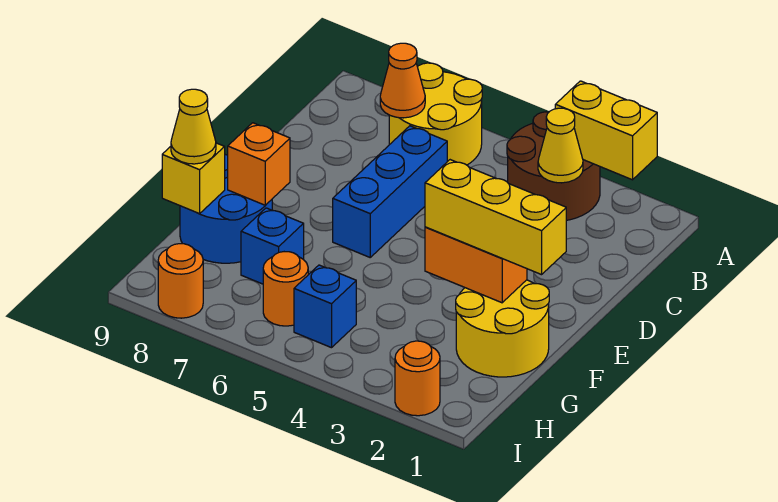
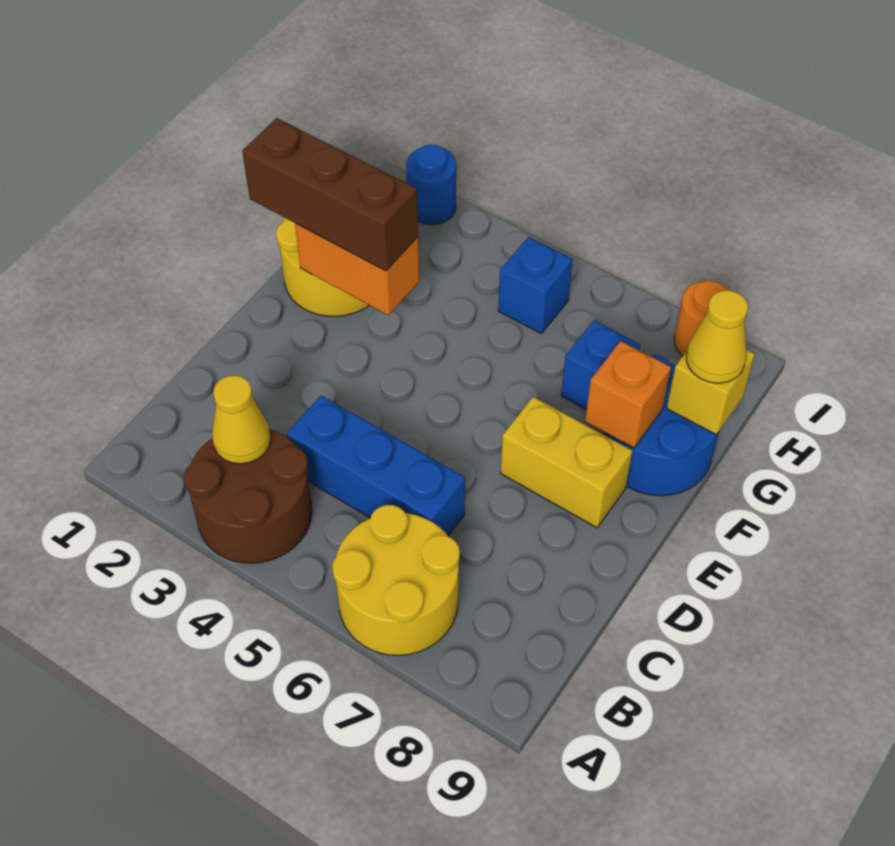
yellow 1x2 brick [555,81,657,180] -> yellow 1x2 brick moved to [501,397,633,528]
orange 1x1 cone [380,43,425,118] -> none
blue 1x3 brick [333,126,447,257] -> blue 1x3 brick turned to [287,395,465,535]
yellow 1x3 brick [425,160,566,275] -> brown 1x3 brick [242,118,418,271]
orange 1x1 round brick [263,252,308,326] -> none
orange 1x1 round brick [395,341,440,416] -> blue 1x1 round brick [406,145,456,225]

